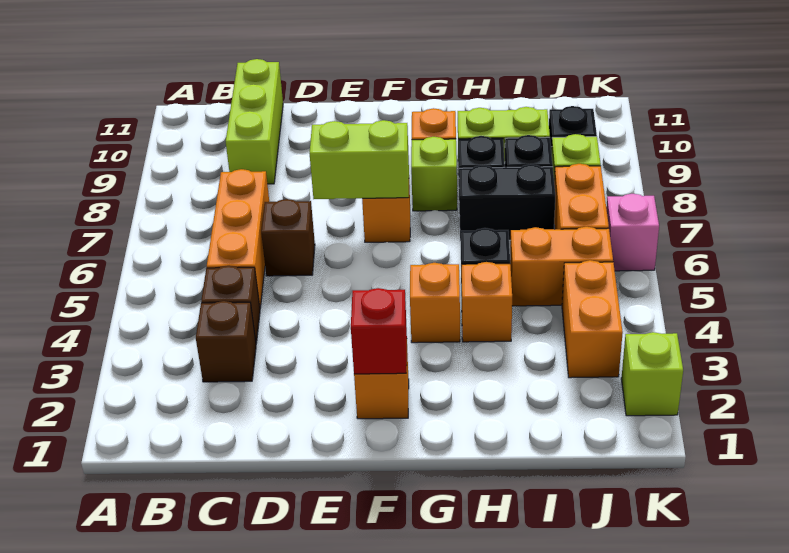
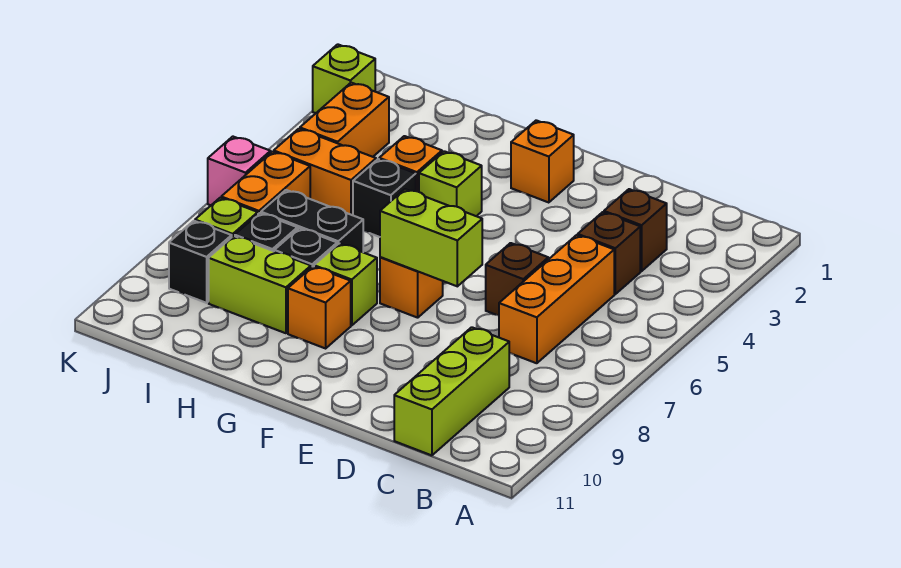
red 1x1 brick [351,288,407,374] -> none
orange 1x1 brick [410,263,460,343] -> lime 1x1 brick [419,151,482,216]

